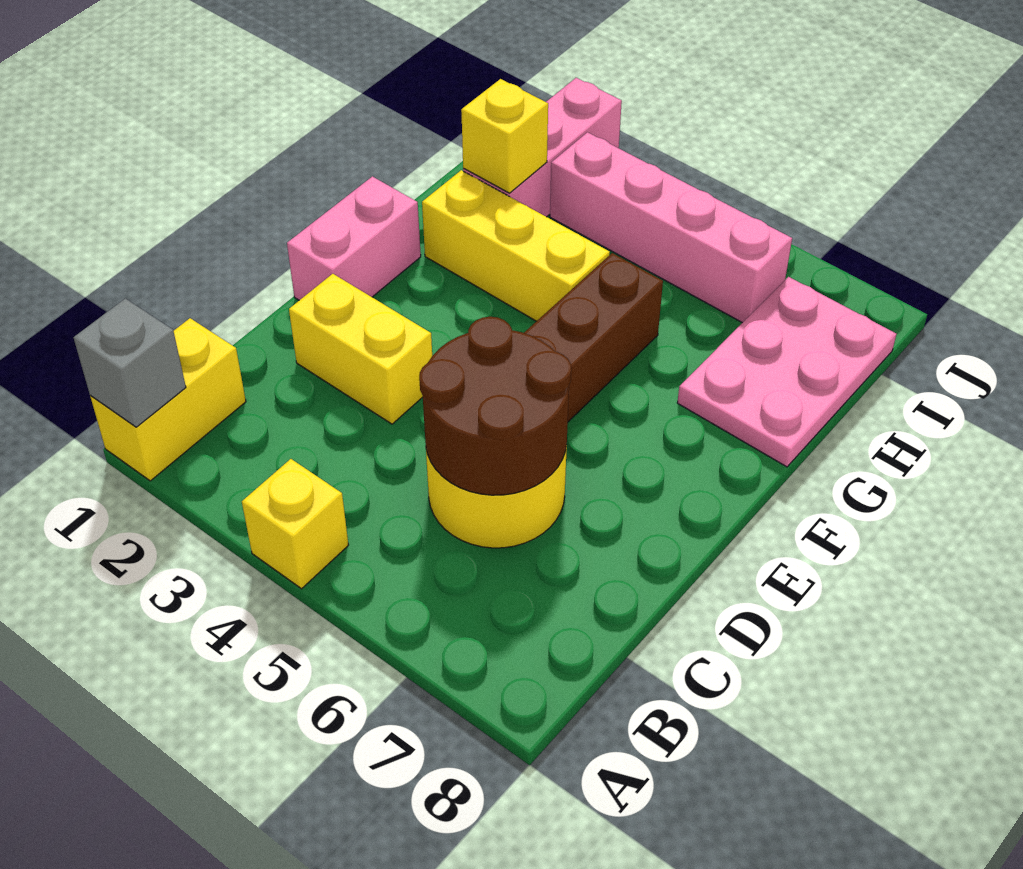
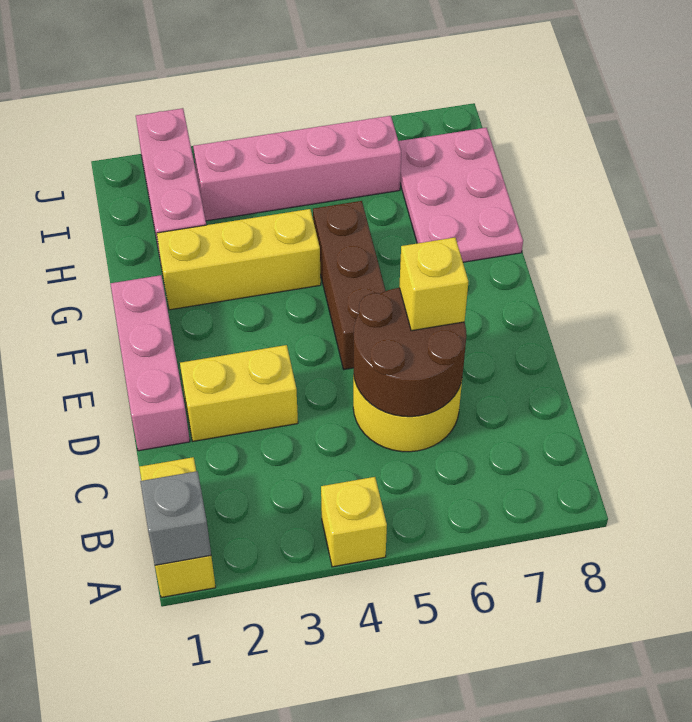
pink 1x2 brick [287,176,421,300] -> pink 1x3 brick [110,275,190,451]
yellow 1x1 brick [461,79,548,193] -> yellow 1x1 brick moved to [399,238,468,331]

